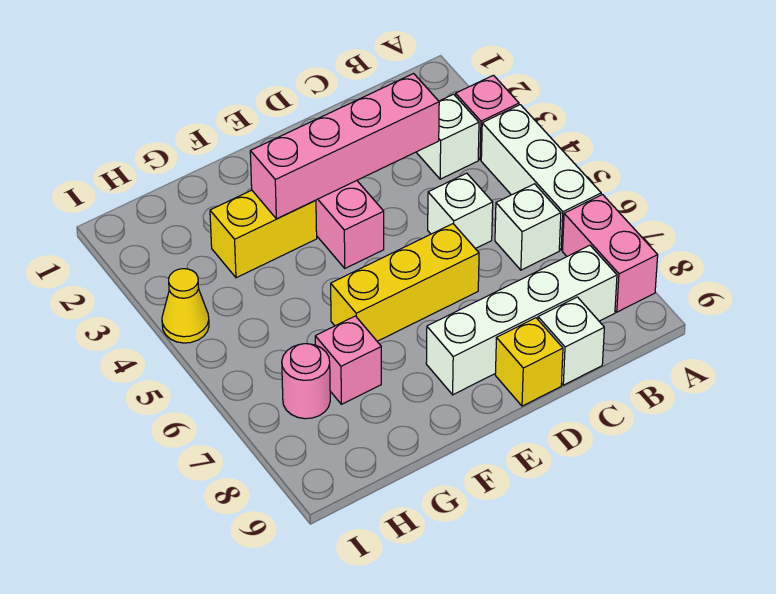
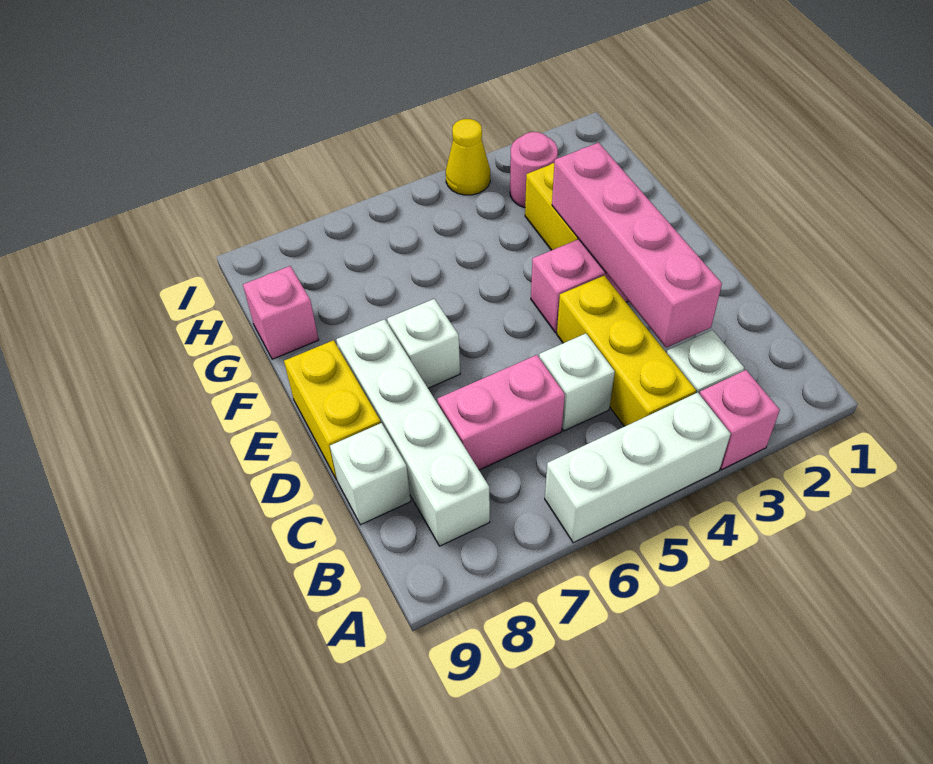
pink 1x2 brick [563,195,658,312] -> pink 1x2 brick moved to [437,355,565,470]
white 1x1 brick [495,184,561,270] -> white 1x1 brick moved to [387,299,460,388]
yellow 1x3 brick [331,224,479,341] -> yellow 1x3 brick moved to [557,275,696,427]
yellow 1x1 brick [495,318,563,406] -> yellow 1x2 brick [284,340,381,480]
pink 1x1 brick [315,316,381,404] -> pink 1x1 brick moved to [243,266,319,359]
pink 1x1 round brick [282,344,330,419] -> pink 1x1 round brick moved to [510,132,558,208]

